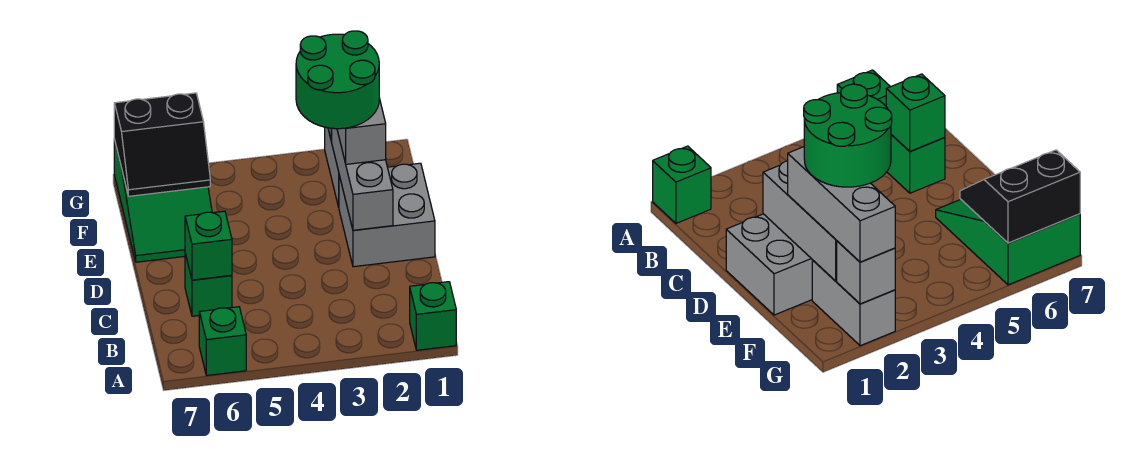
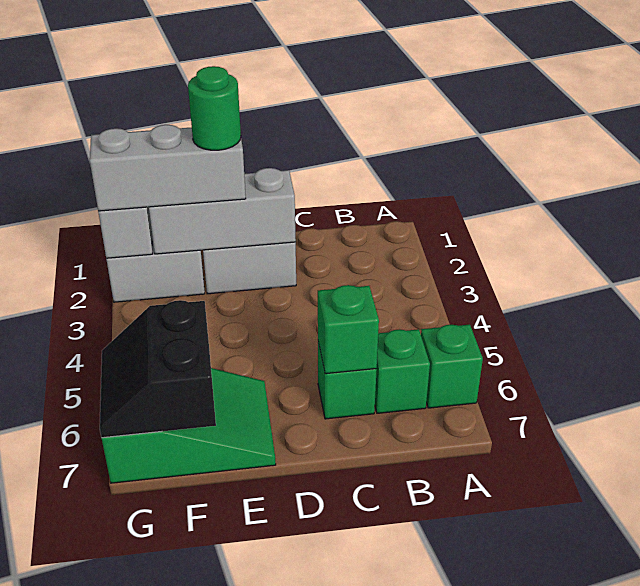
green 1x1 brick [410,282,456,350] -> green 1x1 brick moved to [375,329,430,413]
green 2x2 round brick [296,31,379,129] -> green 1x1 round brick [188,66,241,150]
black 2x2 slope [114,93,210,196] -> black 2x2 slope turned to [100,300,216,438]

